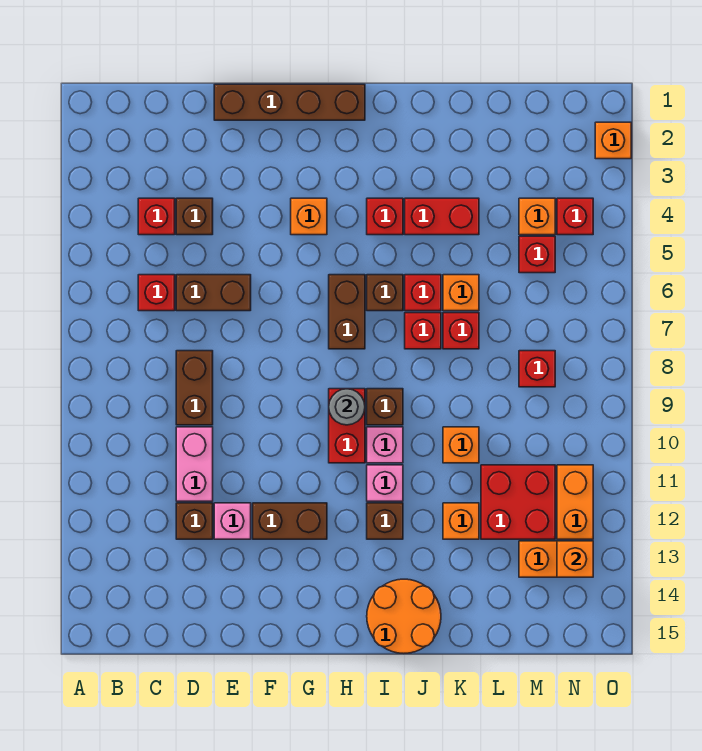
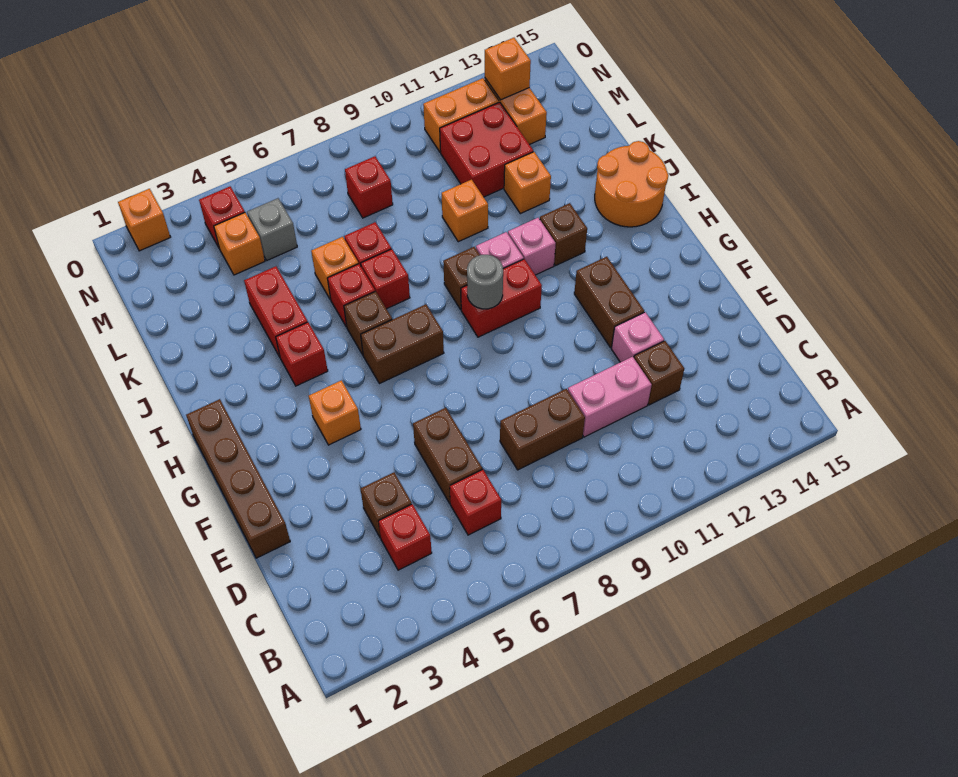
red 1x1 brick [519,236,555,273] -> grey 1x1 brick [247,198,297,260]

